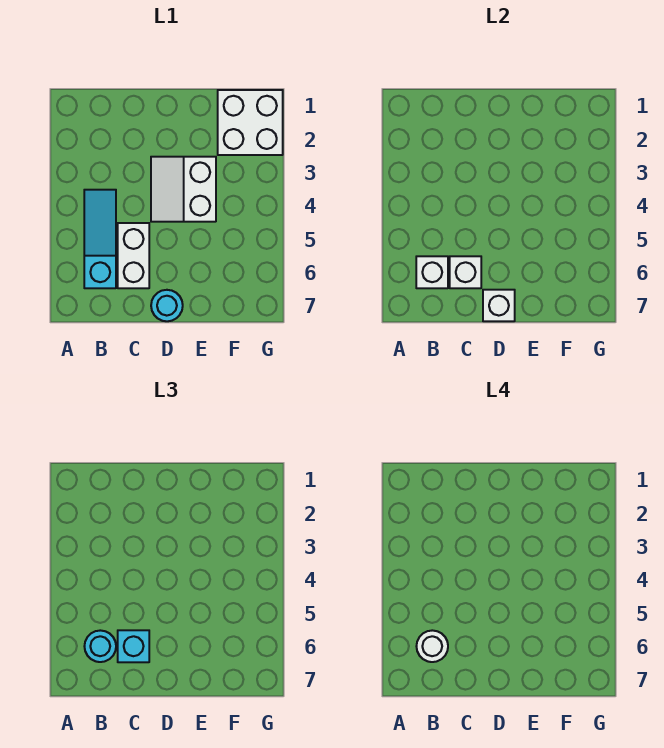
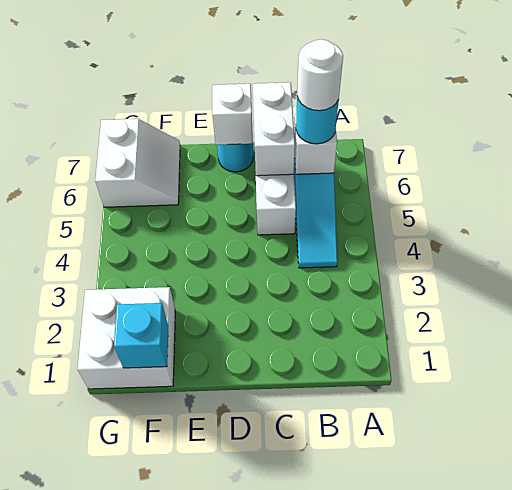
white 1x1 brick [450,256,481,288] -> white 1x2 brick [253,82,295,176]
cyan 1x1 brick [118,630,149,662] -> cyan 1x1 brick moved to [114,303,168,368]
white 2x2 slope [151,157,216,222] -> white 2x2 slope moved to [95,119,180,207]

